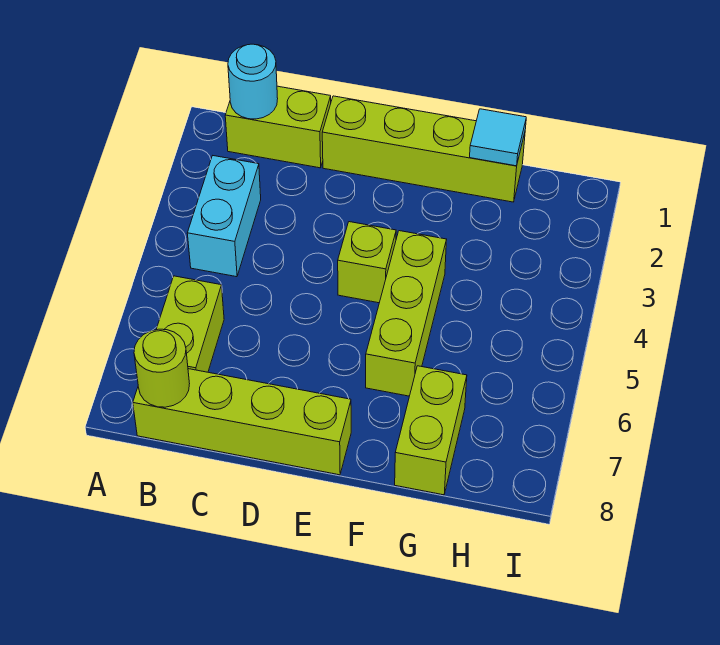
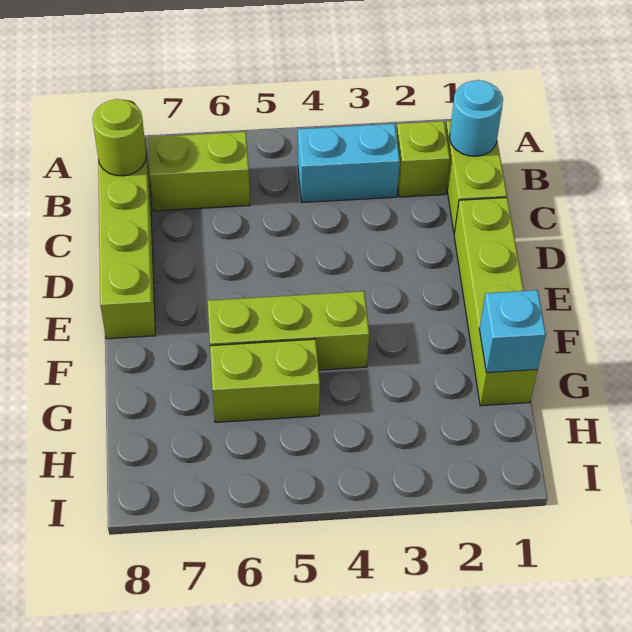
lime 1x1 brick [338,222,396,303] -> lime 1x1 brick moved to [396,121,450,197]
cyan 1x1 tile [470,109,526,166] -> cyan 1x1 brick [479,290,546,373]
lime 1x2 brick [395,366,467,495] -> lime 1x2 brick moved to [210,339,320,422]

